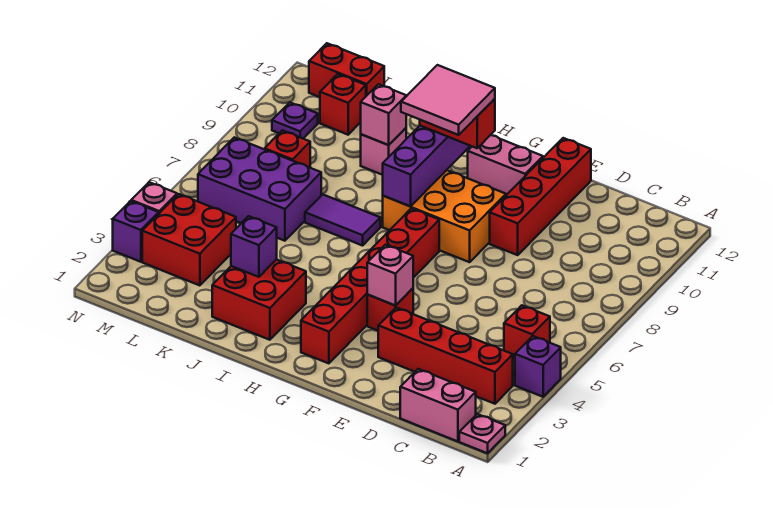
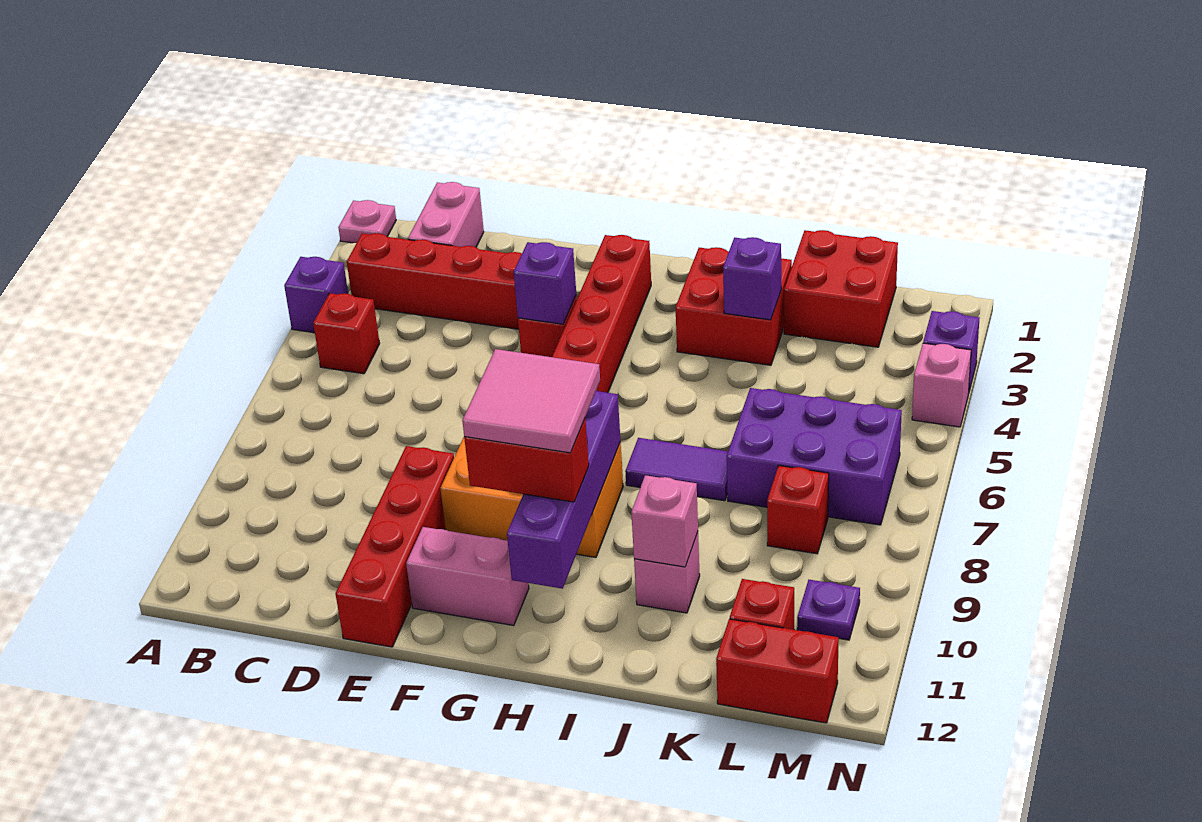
pink 1x2 brick [400,369,476,441] -> pink 1x2 brick turned to [408,182,484,247]
pink 1x1 brick [367,245,413,306] -> purple 1x1 brick [514,242,576,324]
red 2x2 brick [142,194,236,285] -> red 2x2 brick moved to [784,230,898,347]

